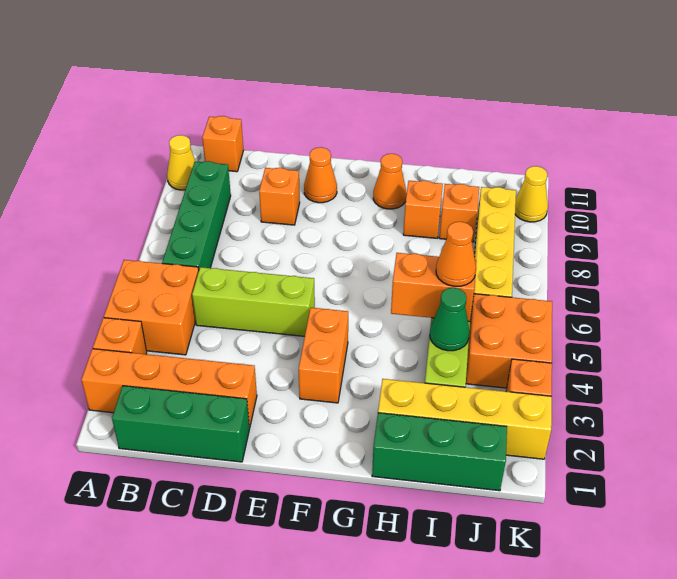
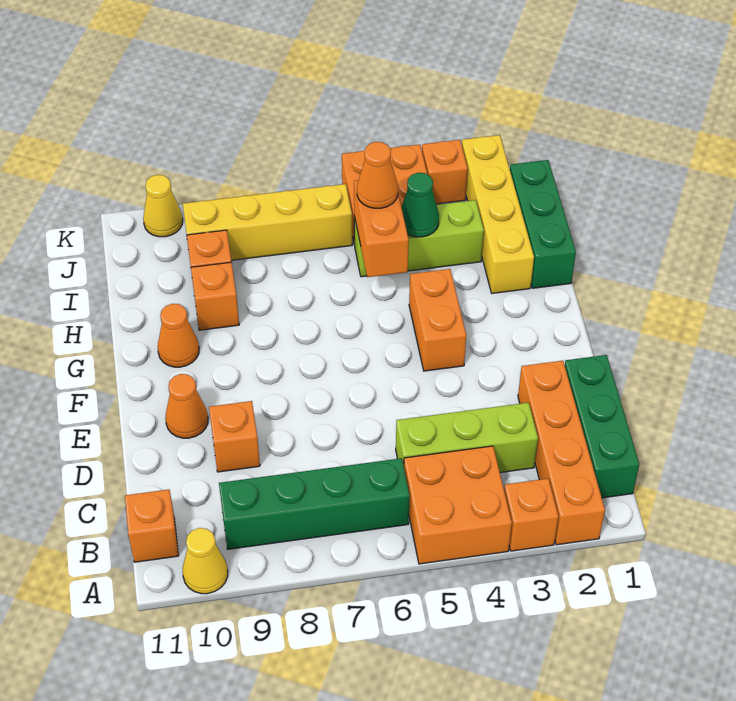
lime 1x3 brick [192,267,315,336] -> lime 1x3 brick turned to [396,403,538,473]
orange 1x2 brick [299,308,348,403] -> orange 1x2 brick turned to [409,269,466,371]

